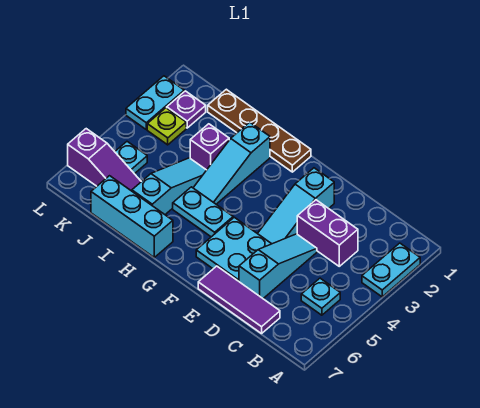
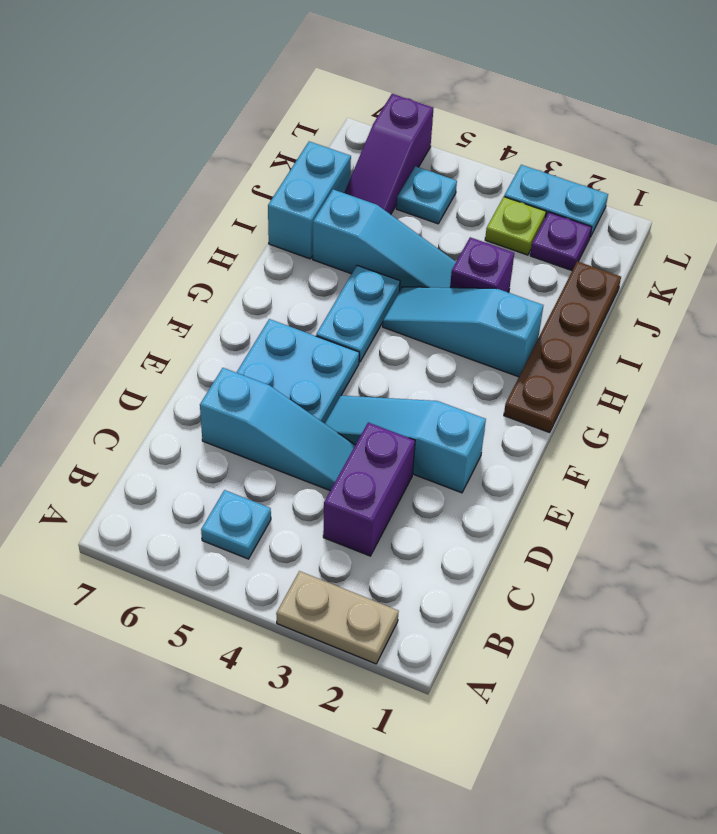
cyan 1x2 plate [362,243,420,297] -> tan 1x2 plate [276,571,399,664]
purple 1x3 tile [198,266,280,334] -> none
cyan 1x3 brick [91,176,173,257] -> cyan 1x2 brick [268,141,351,259]

